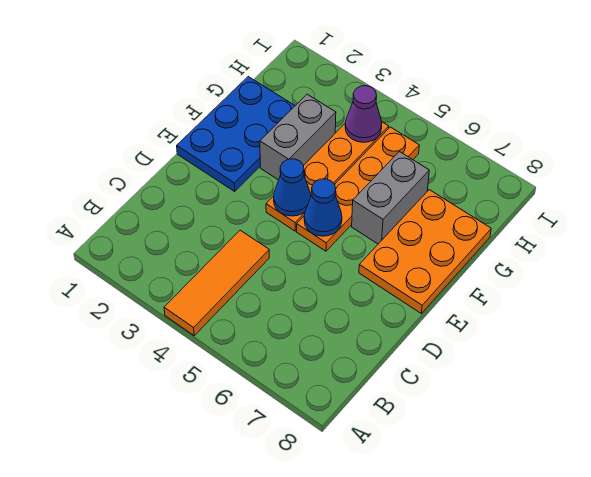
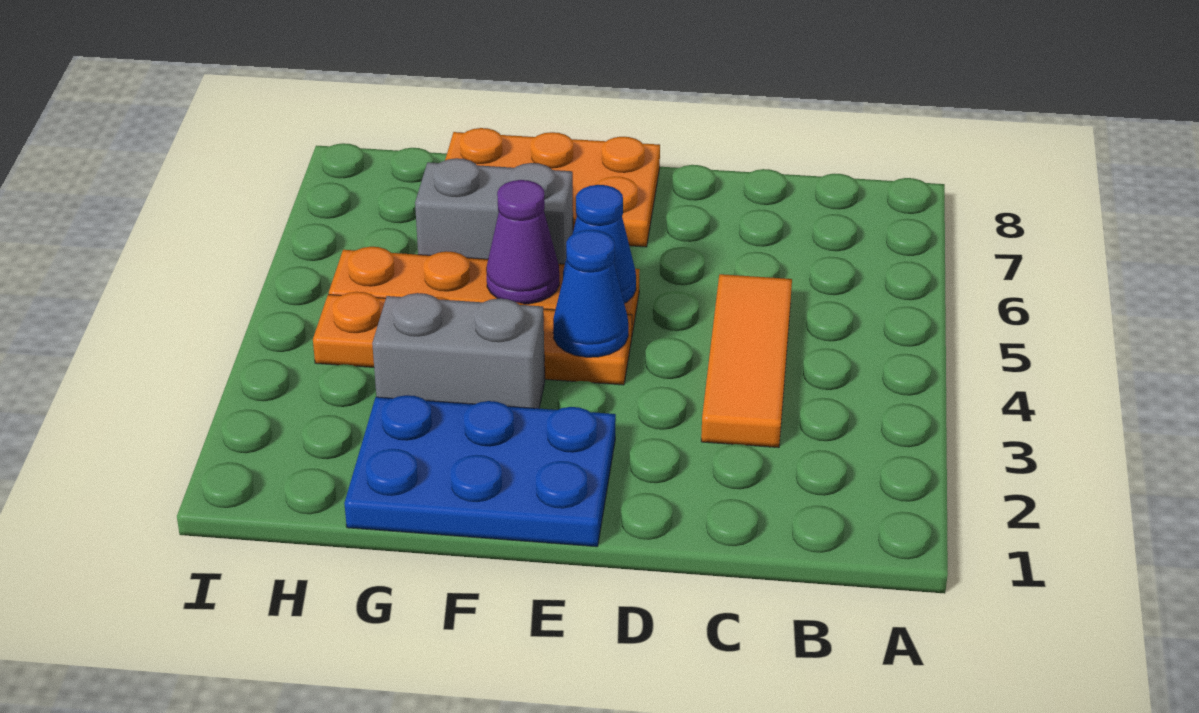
orange 1x3 tile [164,230,269,336] -> orange 1x3 tile turned to [701,274,792,448]
purple 1x1 cone [345,86,382,142] -> purple 1x1 cone moved to [486,180,559,304]

